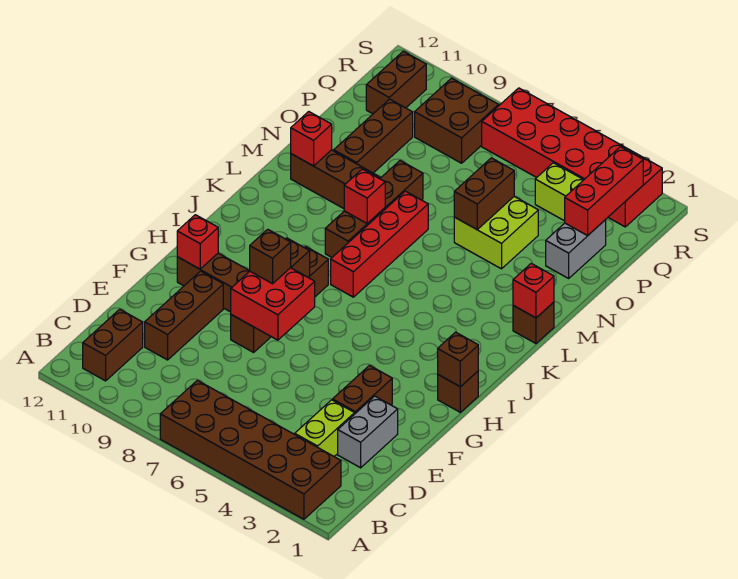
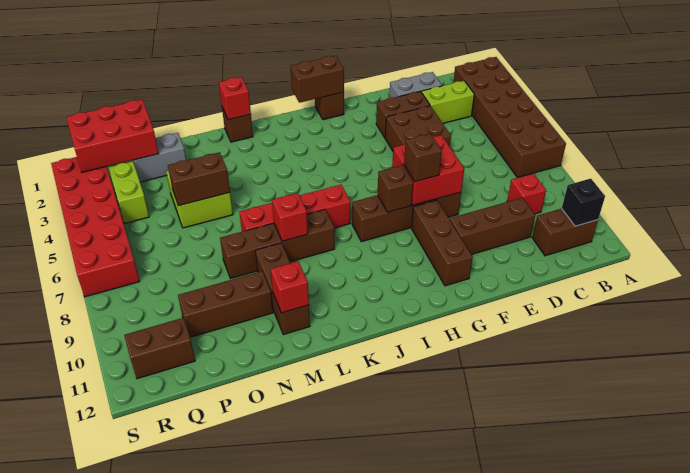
none -> black 1x1 brick [562,179,605,226]
red 1x1 brick [177,215,218,269] -> red 1x1 brick moved to [507,173,546,214]
brown 1x1 brick [438,332,478,387] -> brown 1x2 brick [291,56,344,103]
red 1x3 brick [565,147,643,236] -> red 2x3 brick [66,100,159,172]
brown 2x2 brick [415,78,499,163] -> brown 2x2 brick moved to [385,106,451,151]

